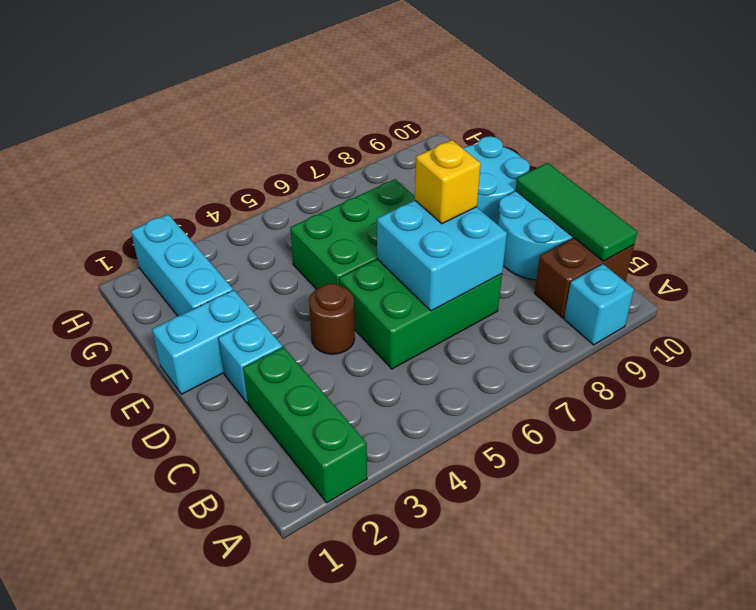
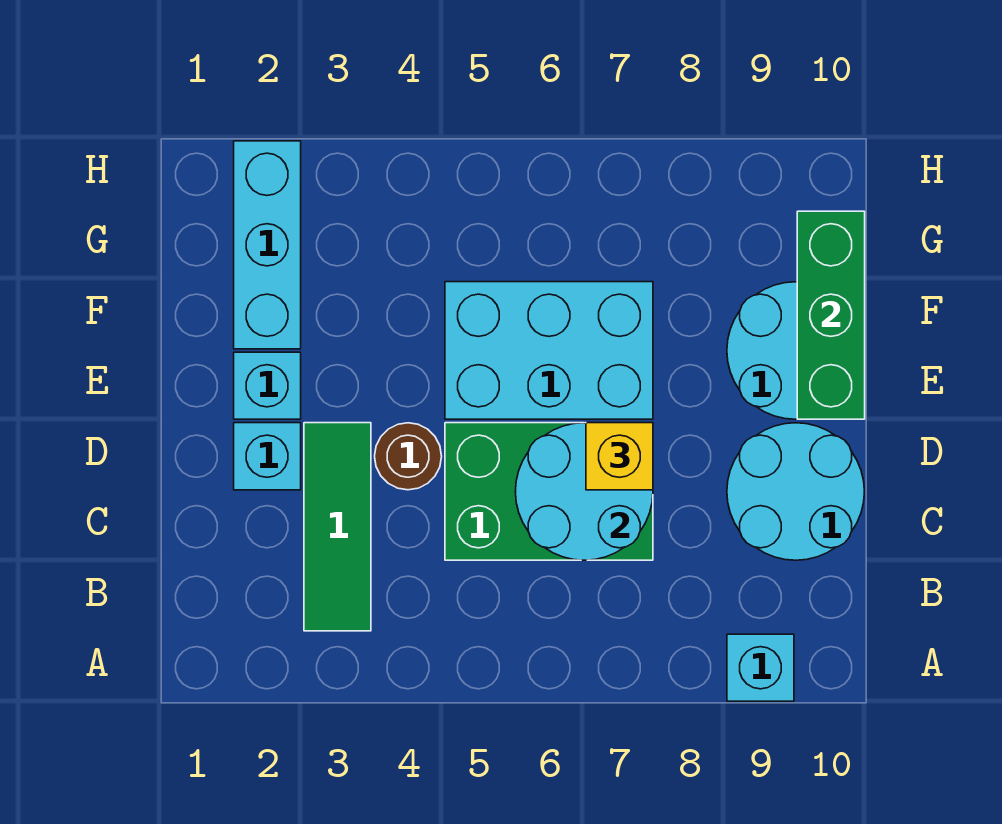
green 1x3 brick [243,347,367,503] -> green 1x3 brick moved to [797,211,865,419]
brown 1x2 brick [534,238,634,318] -> none
green 1x3 tile [516,163,637,261] -> green 1x3 tile moved to [304,423,371,631]
cyan 2x2 brick [377,200,507,311] -> cyan 2x2 round brick [515,423,653,560]
cyan 1x2 brick [152,290,257,394] -> cyan 1x1 brick [234,352,301,419]
green 2x3 brick [290,179,415,289] -> cyan 2x3 brick [445,282,653,419]

